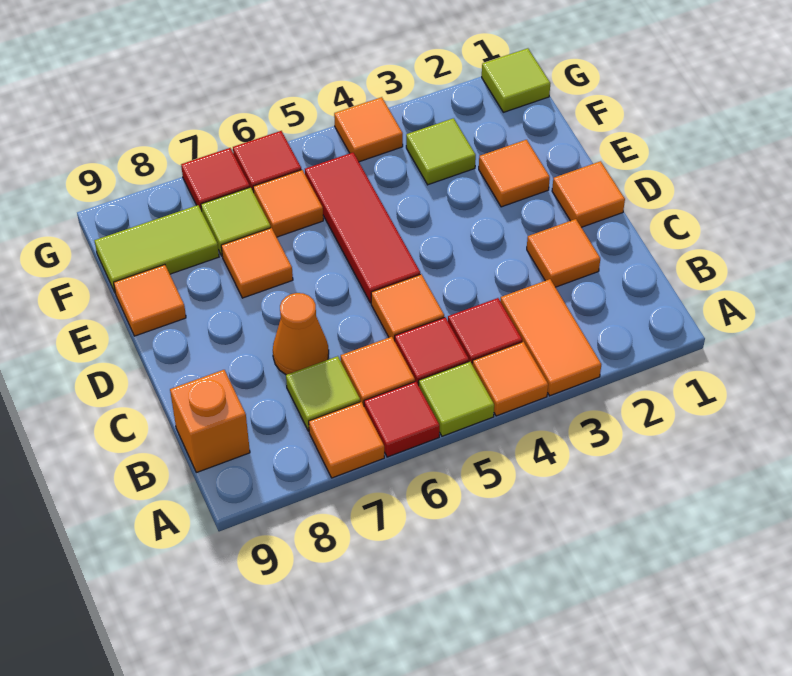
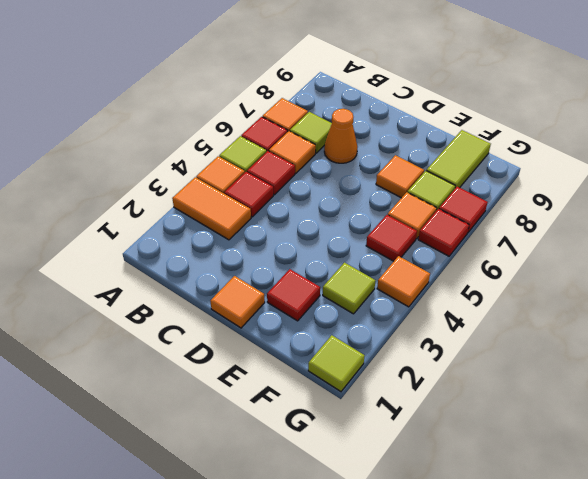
orange 1x1 brick [170,370,250,473] -> none
orange 1x1 tile [527,219,600,287] -> none
orange 1x1 tile [371,274,444,341] -> none
red 1x3 tile [305,153,420,303] -> red 1x1 tile [366,215,417,261]
orange 1x1 tile [479,140,550,207] -> red 1x1 tile [267,269,320,321]
orange 1x1 tile [114,265,186,336] -> none

